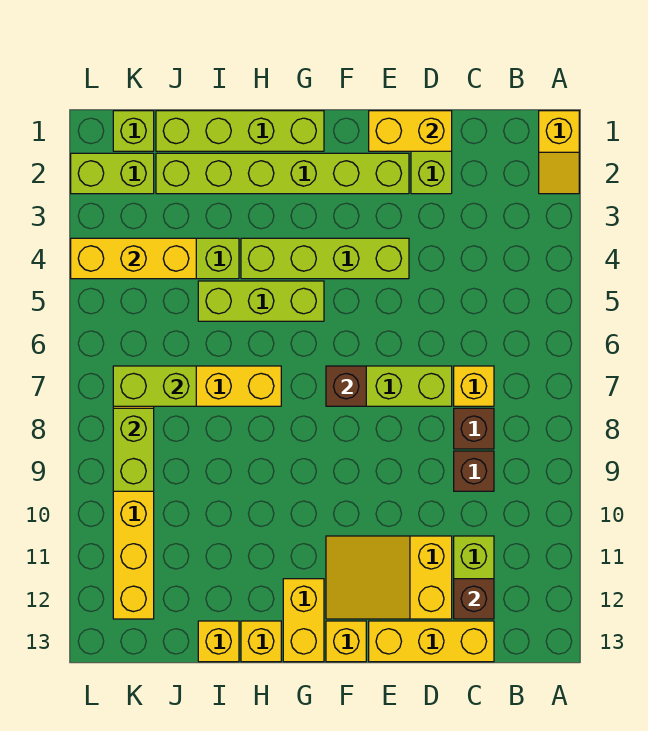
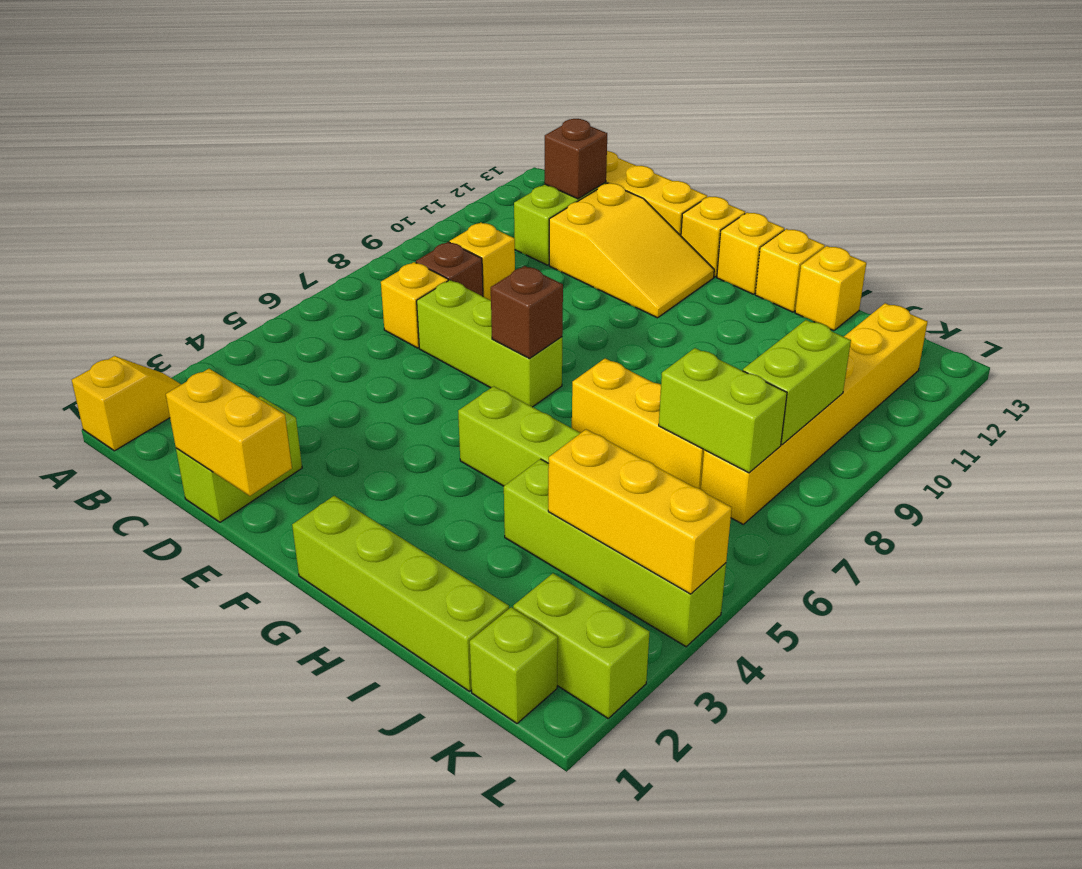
brown 1x1 brick [454,451,494,491] -> yellow 1x1 brick [450,222,515,301]
lime 1x6 brick [156,153,409,194] -> none
lime 1x4 brick [241,238,409,279] -> none
yellow 1x2 brick [283,579,324,662] -> yellow 1x1 brick [717,212,784,294]

